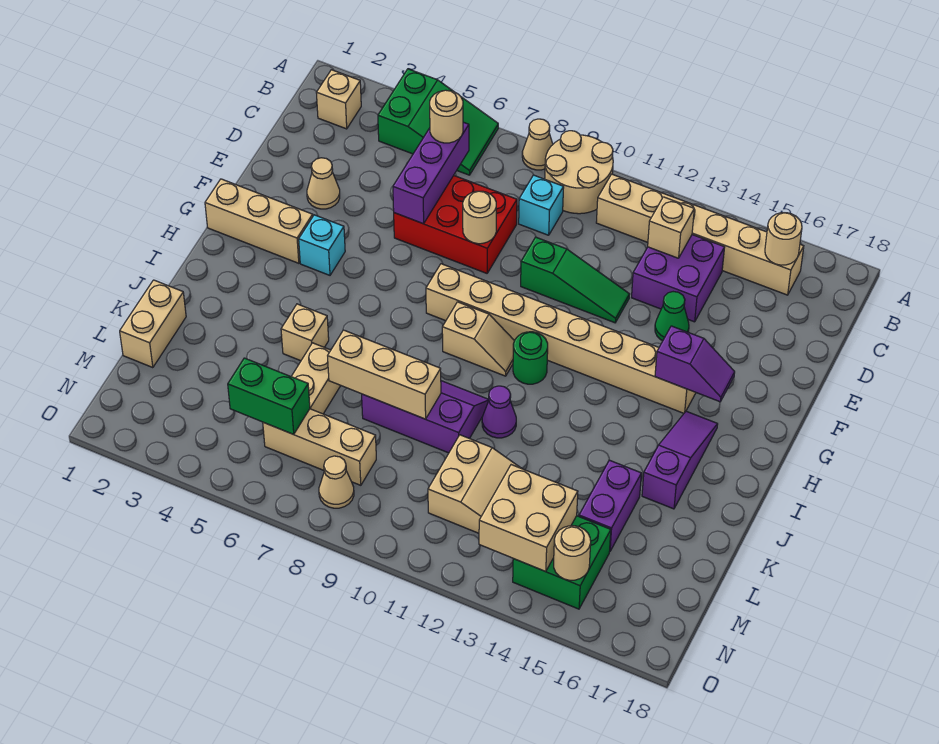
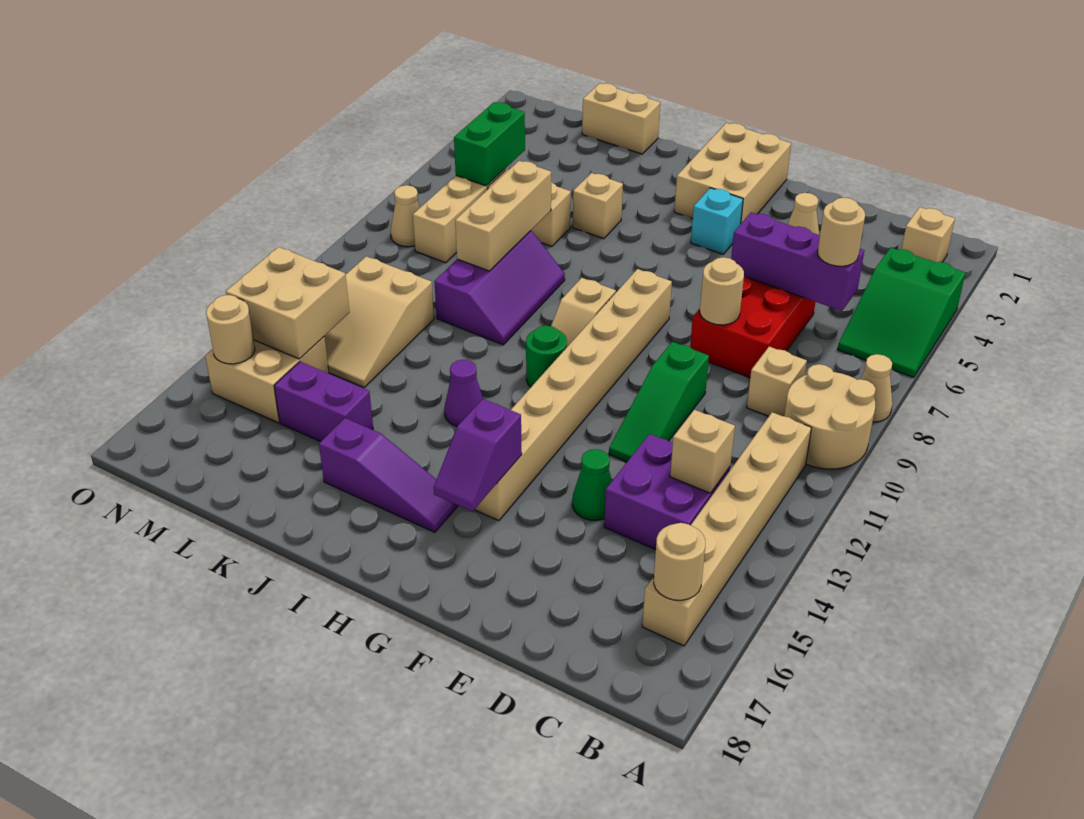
cyan 1x1 brick [519,175,564,235] -> tan 1x1 brick [747,347,807,416]
tan 1x3 brick [205,179,313,263] -> tan 2x3 brick [674,123,791,223]
purple 1x1 cone [482,386,516,438] -> purple 1x1 cone moved to [444,360,483,426]
green 2x2 brick [513,516,611,609] -> tan 2x2 brick [205,337,329,422]

